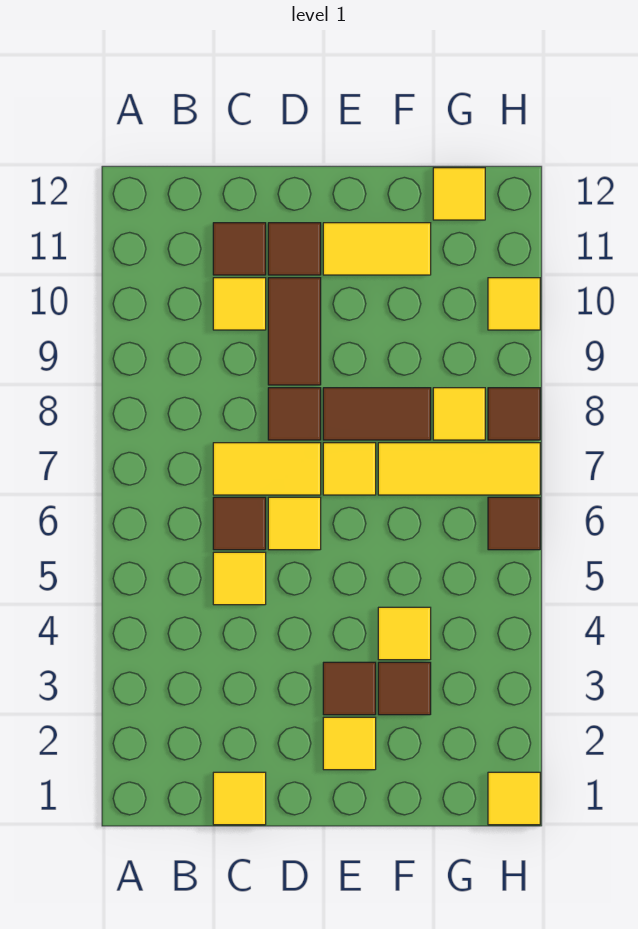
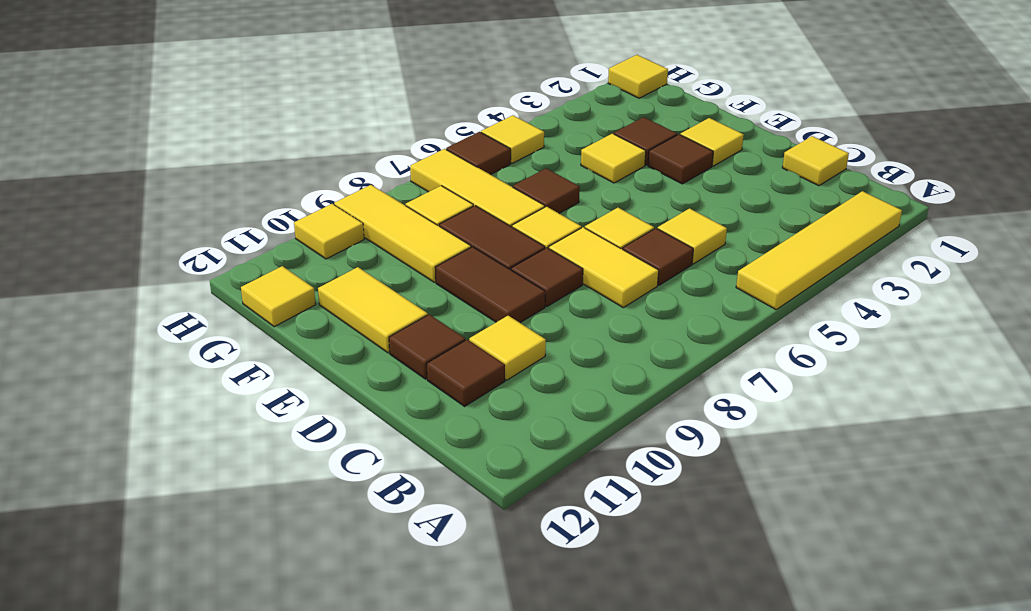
none -> yellow 1x4 tile [736,191,902,309]
brown 1x2 tile [268,278,321,385] -> brown 1x2 tile turned to [435,247,545,323]
none -> yellow 1x3 tile [334,185,471,282]
none -> yellow 1x1 tile [481,115,544,163]
brown 1x1 tile [488,388,540,440] -> brown 1x1 tile moved to [513,168,580,213]

